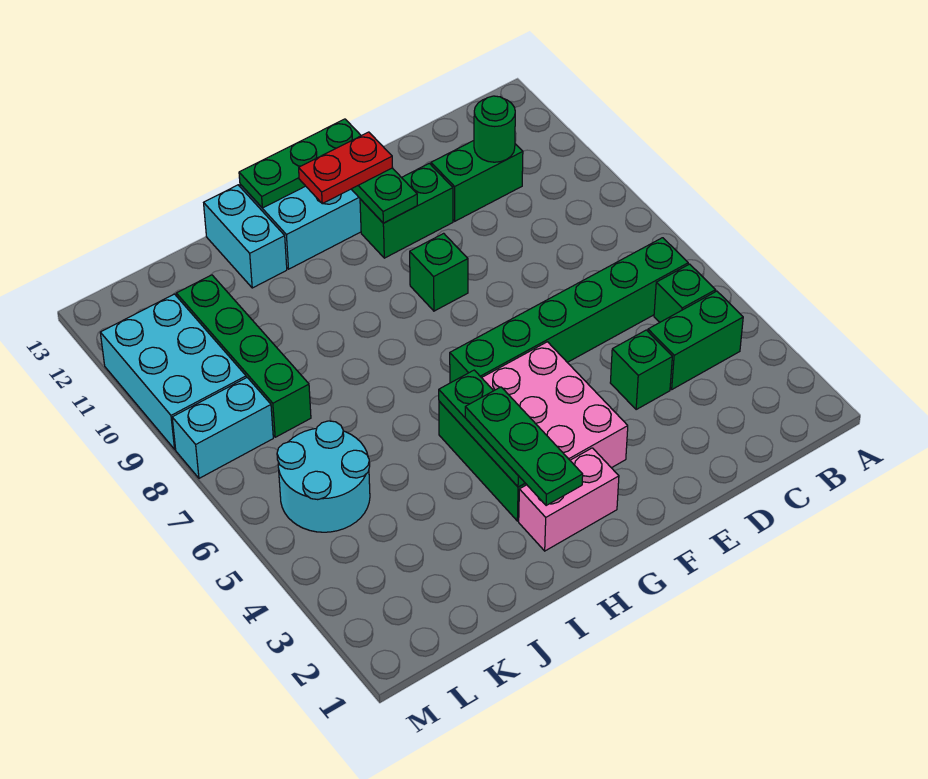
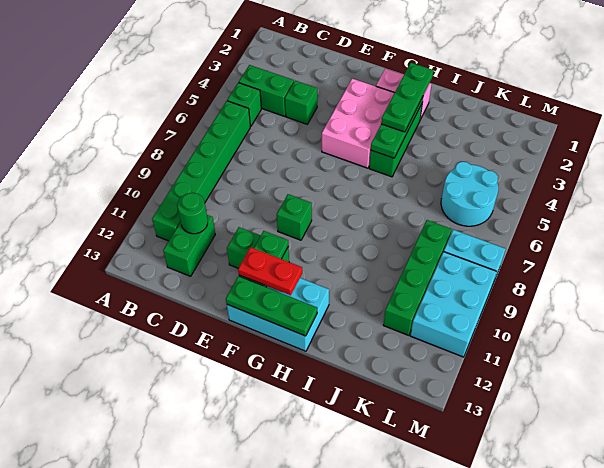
green 1x6 brick [450,238,688,383] -> green 1x6 brick turned to [152,101,250,241]
green 1x2 brick [431,141,523,221] -> green 1x2 brick turned to [163,215,215,276]
cyan 1x2 brick [204,185,287,288] -> none

